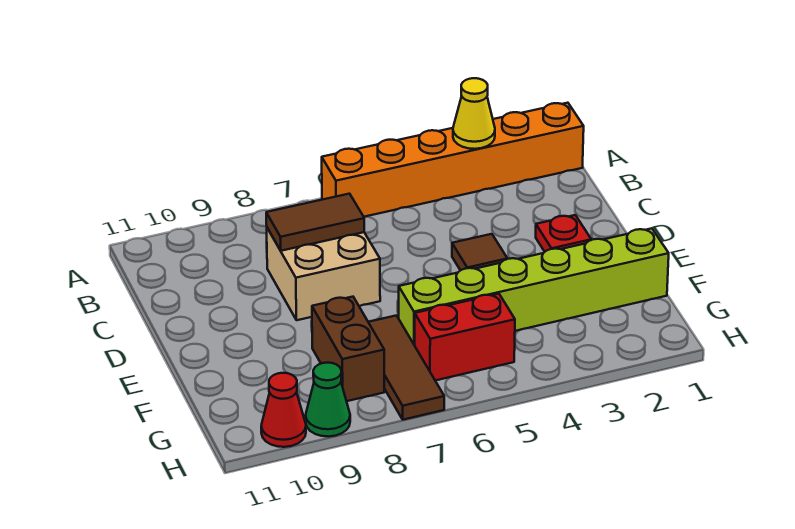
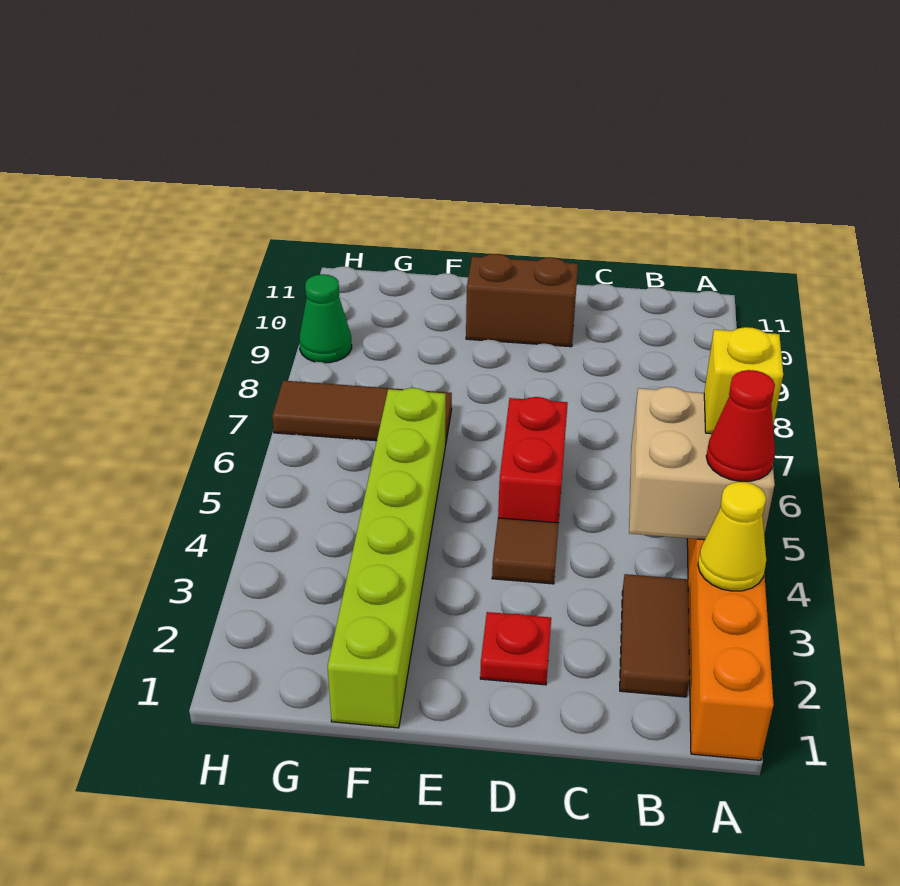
none -> yellow 1x1 brick [704,327,783,434]
tan 2x2 brick [267,228,380,320] -> tan 2x2 brick moved to [629,387,775,540]
brown 1x2 tile [266,194,364,251] -> brown 1x2 tile moved to [620,574,690,697]
brown 1x2 brick [312,297,384,401] -> brown 1x2 brick moved to [466,254,578,347]
red 1x2 brick [415,294,515,381] -> red 1x2 brick moved to [498,397,568,523]
red 1x1 cone [261,373,306,447] -> red 1x1 cone moved to [706,370,775,482]

